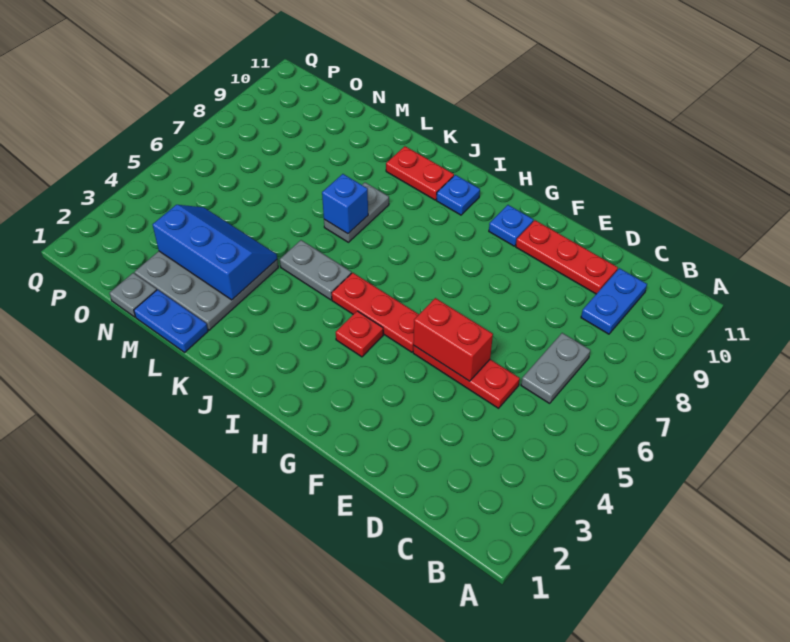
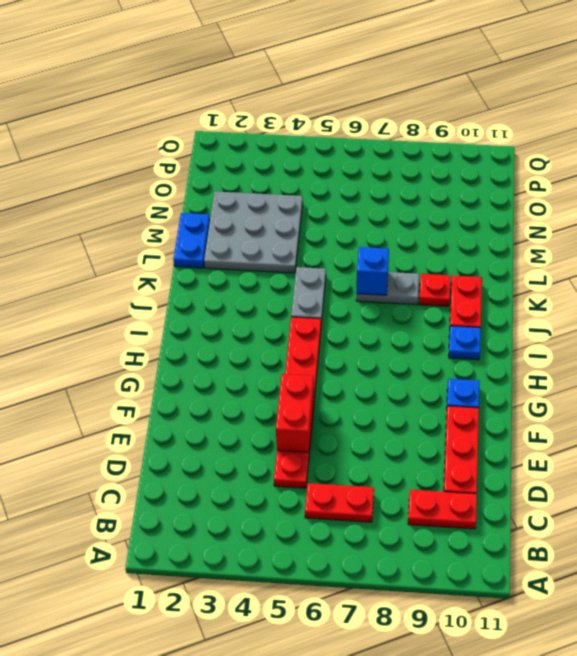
grey 1x2 plate [521,333,590,403] -> red 1x2 plate [305,483,374,522]
blue 1x2 plate [581,268,647,334] -> red 1x2 plate [408,490,477,529]
red 1x1 plate [336,311,383,357] -> red 1x1 plate moved to [419,274,451,306]
blue 2x3 slope [153,205,277,300] -> none
grey 1x1 plate [109,273,157,317] -> none

